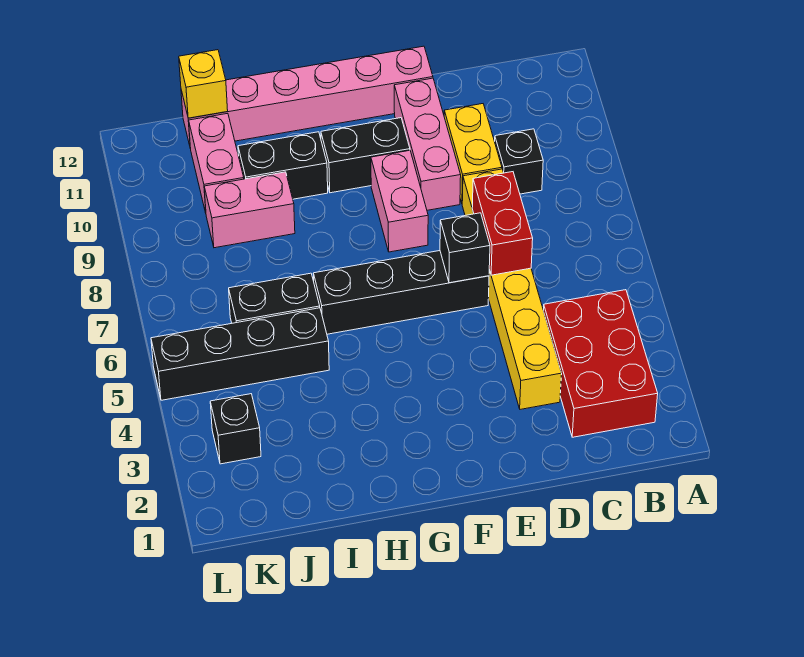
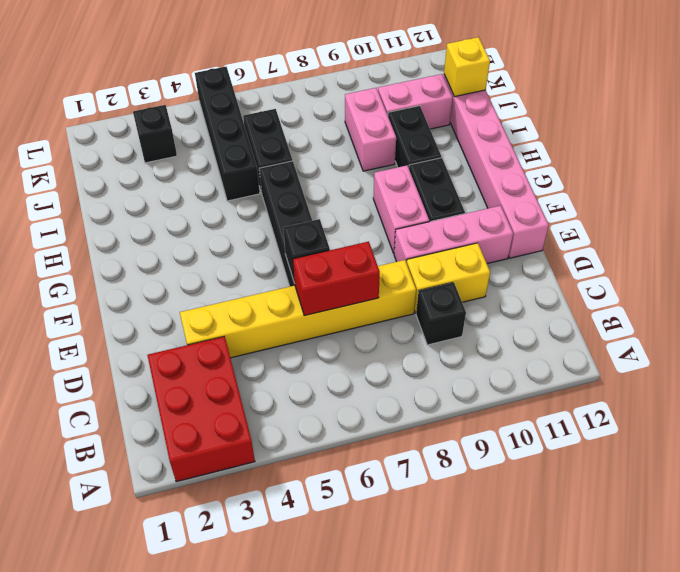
red 2x3 brick [543,290,658,437] -> red 2x3 brick turned to [147,336,255,482]
pink 1x2 brick [371,150,428,252] -> pink 1x2 brick turned to [373,165,429,253]

